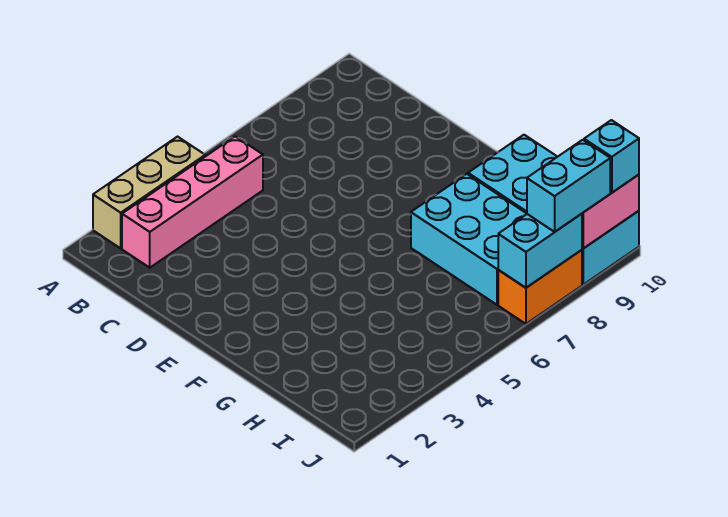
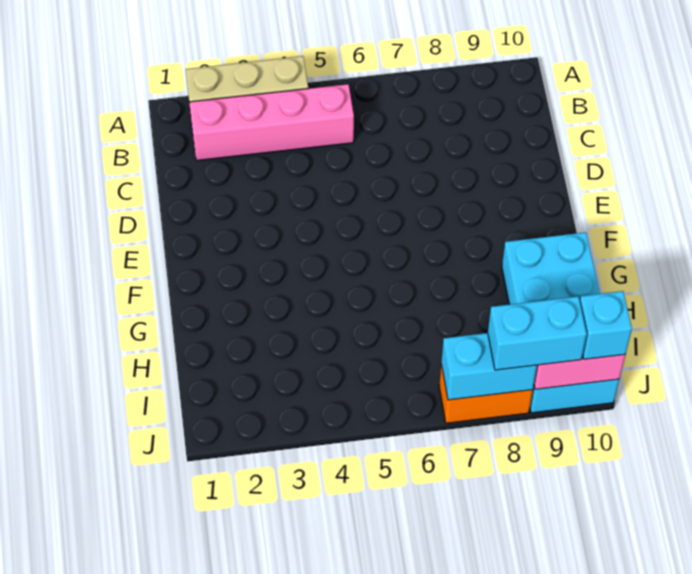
cyan 2x3 brick [411,174,527,305] -> none

